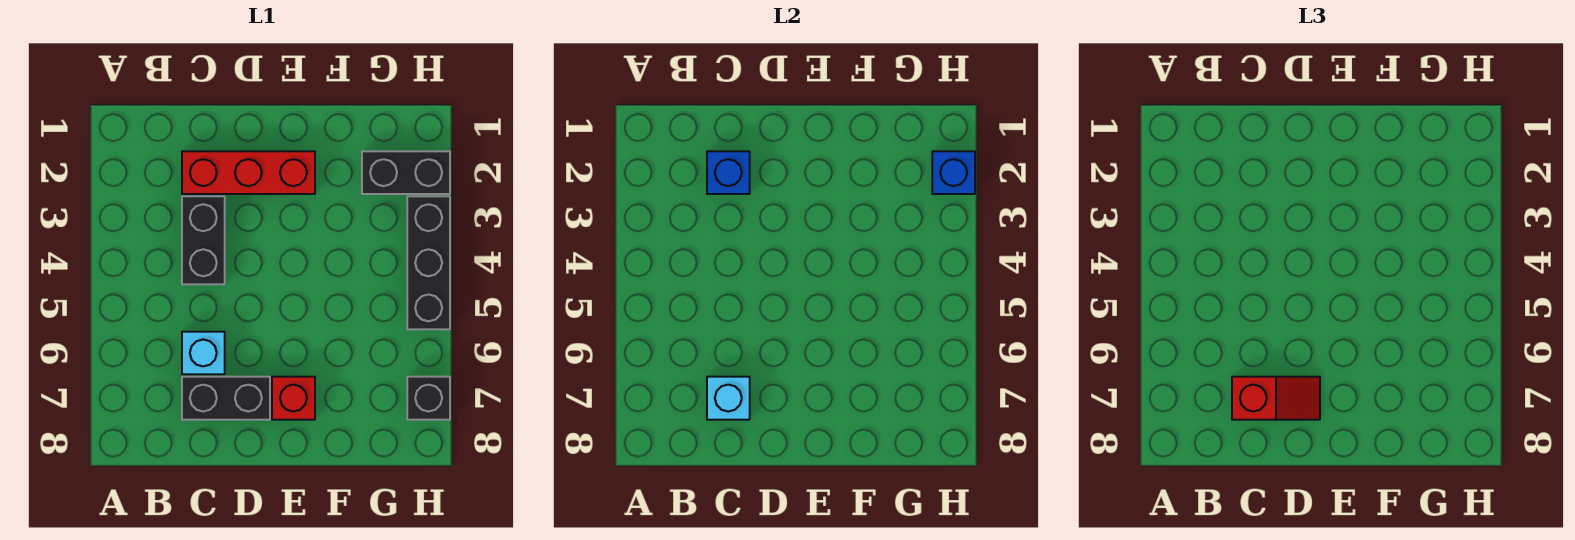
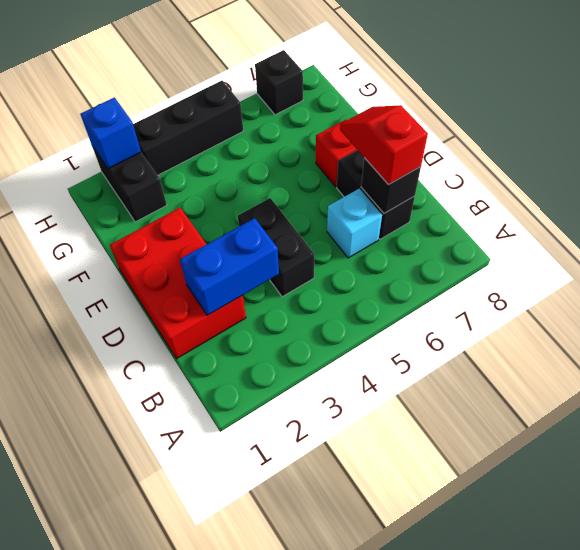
red 1x3 brick [182,151,315,194] -> red 2x3 brick [110,208,246,359]
blue 1x1 brick [707,151,750,194] -> blue 1x2 brick [180,218,279,315]
black 1x2 brick [182,196,225,284] -> black 1x2 brick turned to [238,198,314,297]
cyan 1x1 brick [707,377,750,420] -> black 1x1 brick [361,158,421,213]

